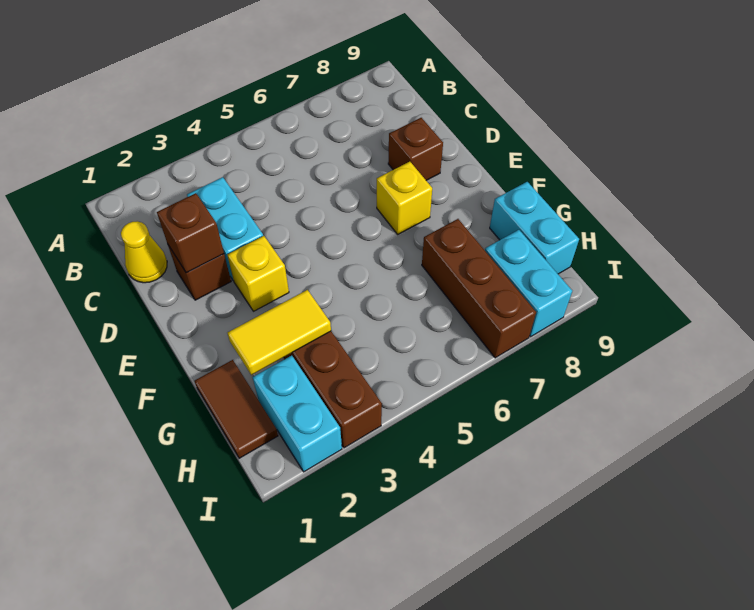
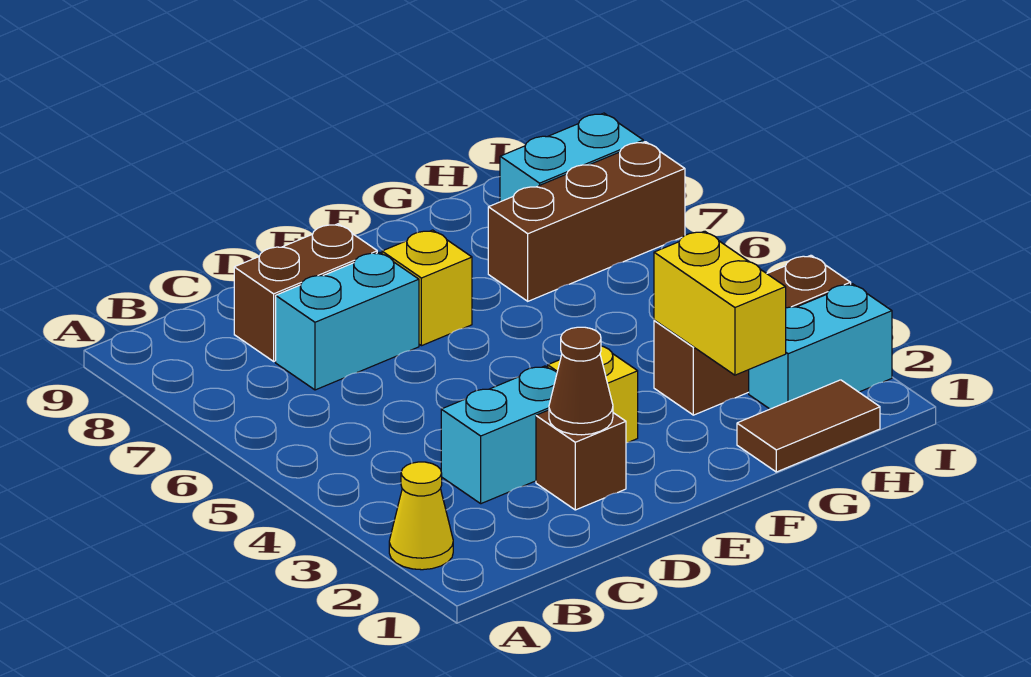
yellow 1x1 cone [121,221,167,283] -> yellow 1x1 cone moved to [389,462,453,570]
brown 1x1 brick [157,193,224,273] -> brown 1x1 cone [549,327,613,435]
brown 1x1 brick [388,118,443,180] -> brown 1x2 brick [234,224,377,361]
yellow 1x2 tile [228,290,331,375] -> yellow 1x2 brick [654,231,786,375]
cyan 1x2 brick [490,182,579,274] -> cyan 1x2 brick moved to [276,252,419,390]

